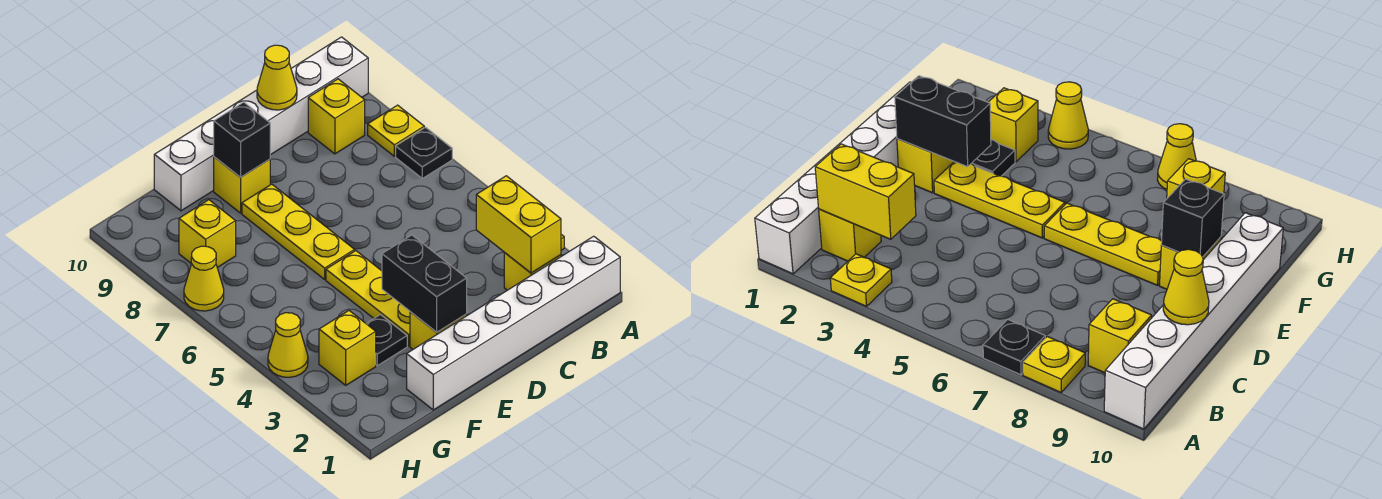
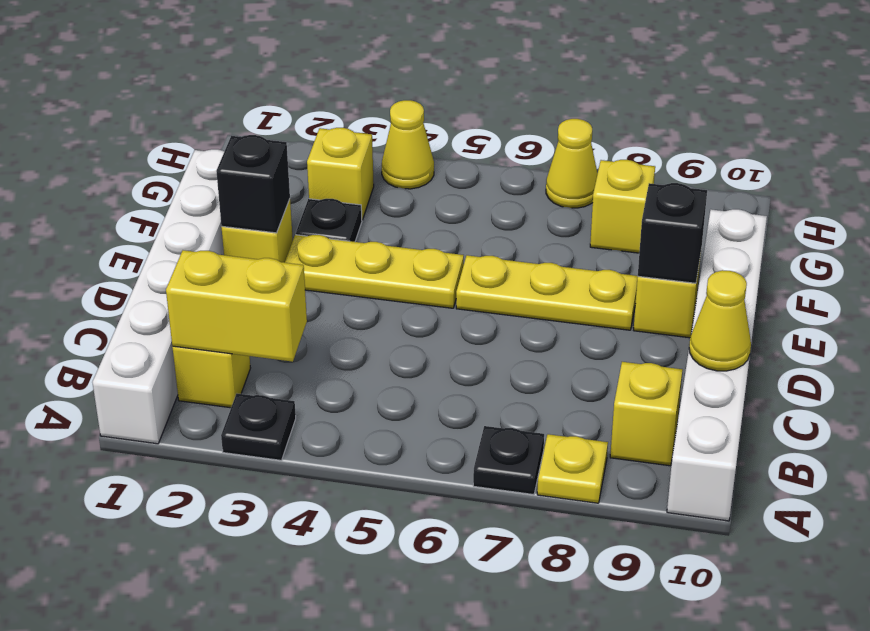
yellow 1x1 plate [830,254,892,306] -> black 1x1 plate [221,394,296,460]
black 1x2 brick [382,235,467,332] -> black 1x1 brick [216,135,290,233]

